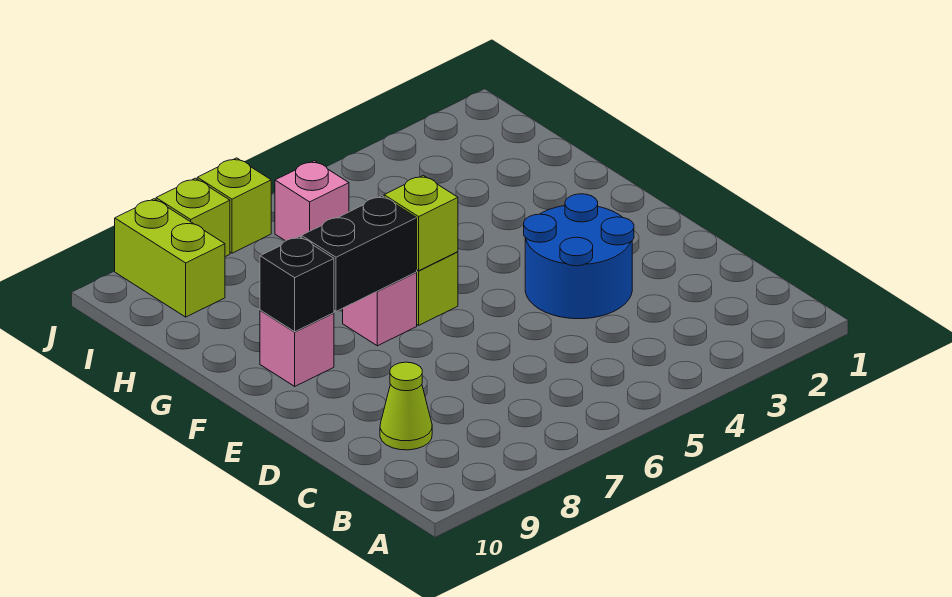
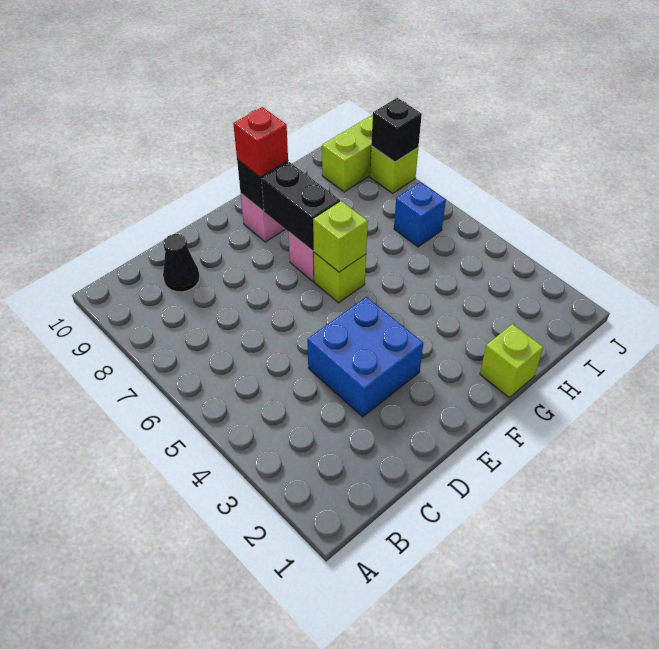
lime 1x1 cone [380,362,432,450] -> black 1x1 cone [163,234,200,292]
blue 2x2 round brick [524,194,634,319] -> blue 2x2 brick [307,297,423,417]
none -> red 1x1 brick [233,107,288,177]
pink 1x1 brick [275,161,349,241] -> blue 1x1 brick [394,182,446,247]
lime 1x1 brick [197,158,271,253] -> lime 1x1 brick moved to [480,324,543,398]
none -> black 1x1 brick [371,98,422,162]

